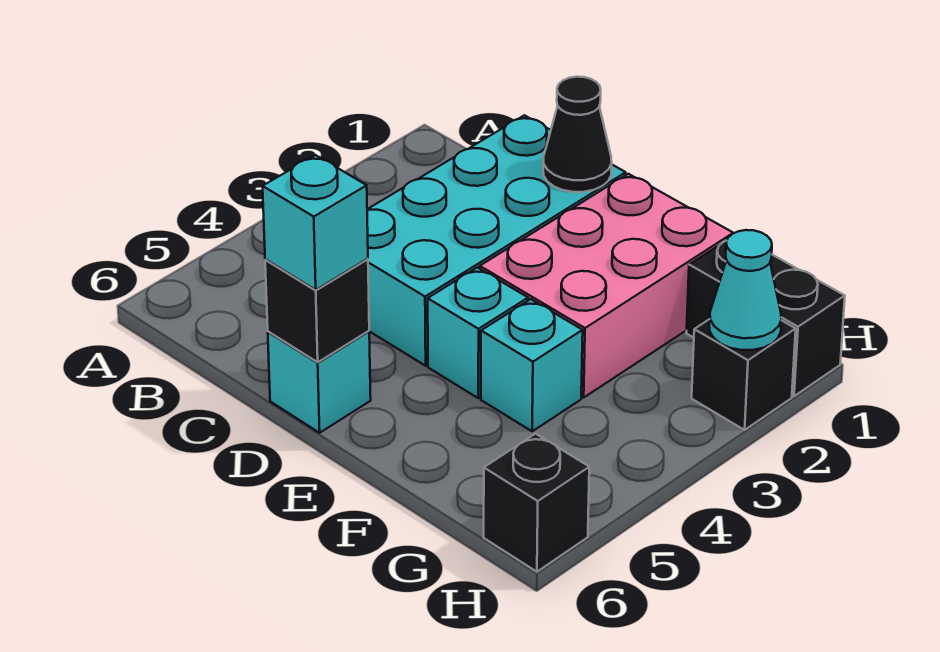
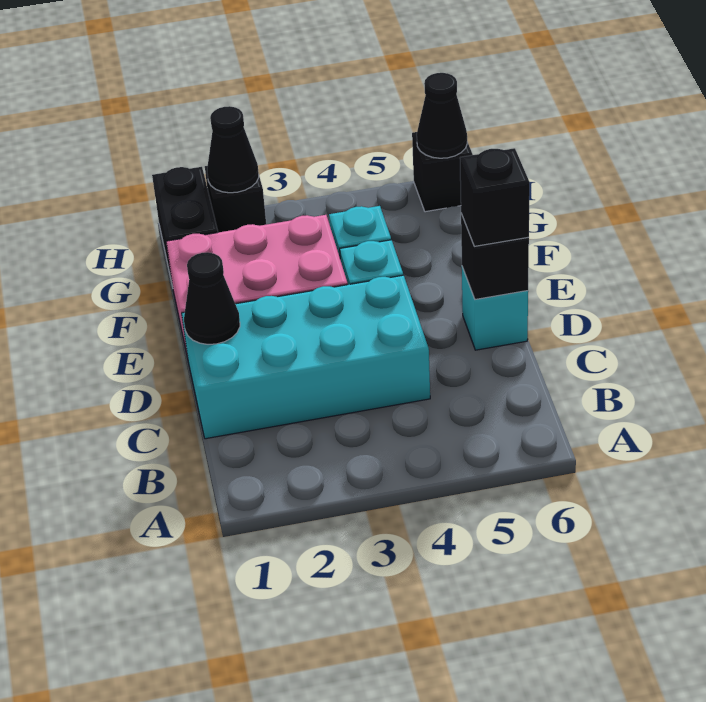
cyan 1x1 brick [263,155,368,290] -> black 1x1 brick [460,148,530,246]
cyan 1x1 cone [709,230,781,350] -> black 1x1 cone [207,106,259,193]
none -> black 1x1 cone [417,73,467,158]

